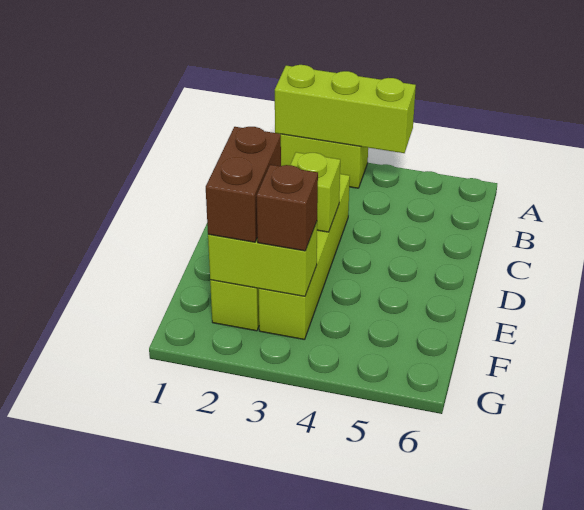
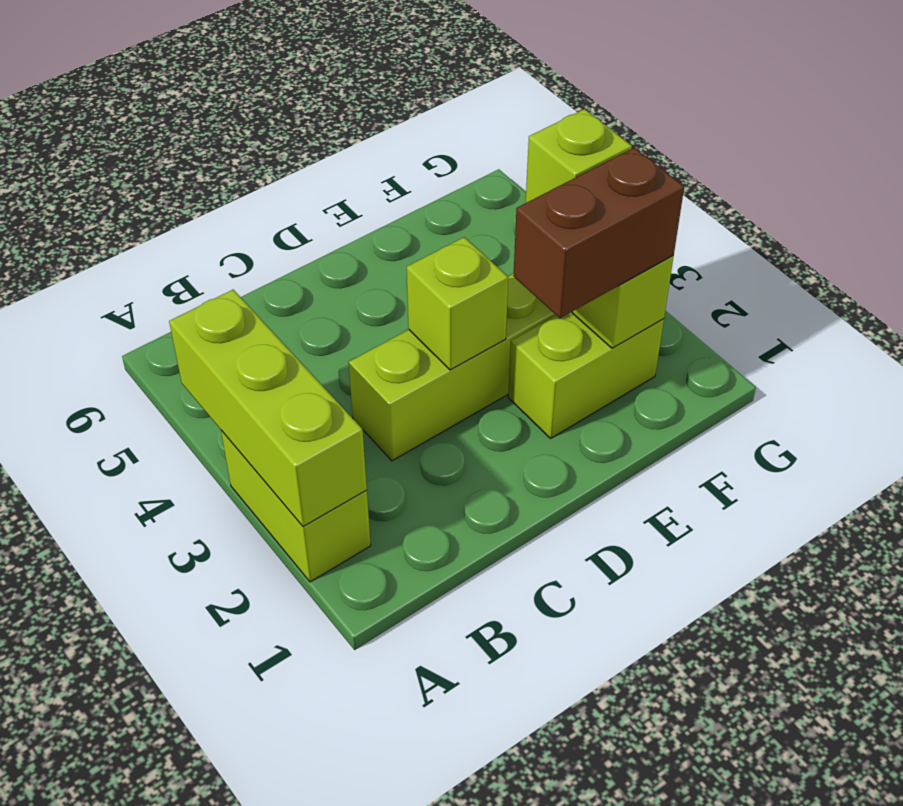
brown 1x1 brick [257,165,318,251] -> lime 1x1 brick [526,109,632,203]

